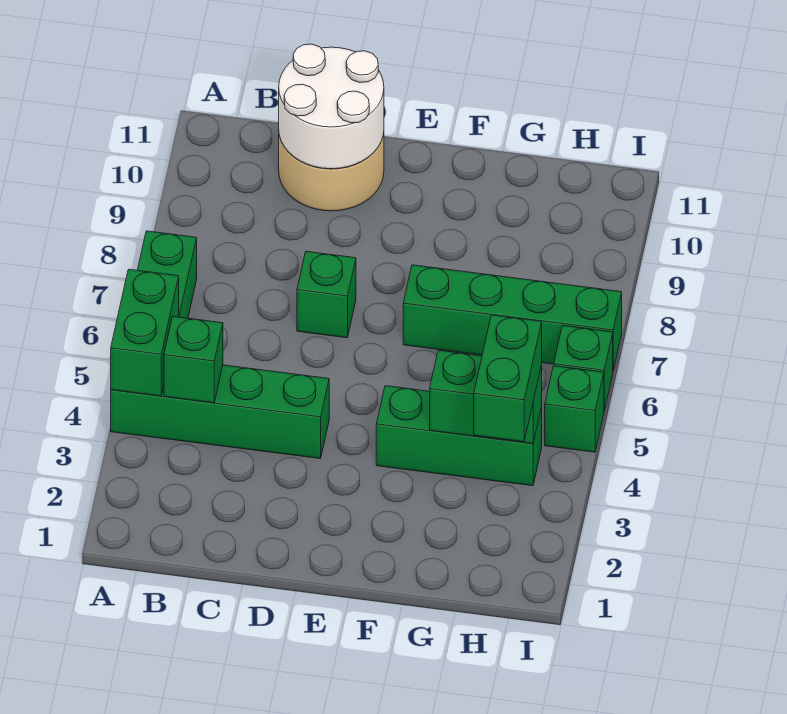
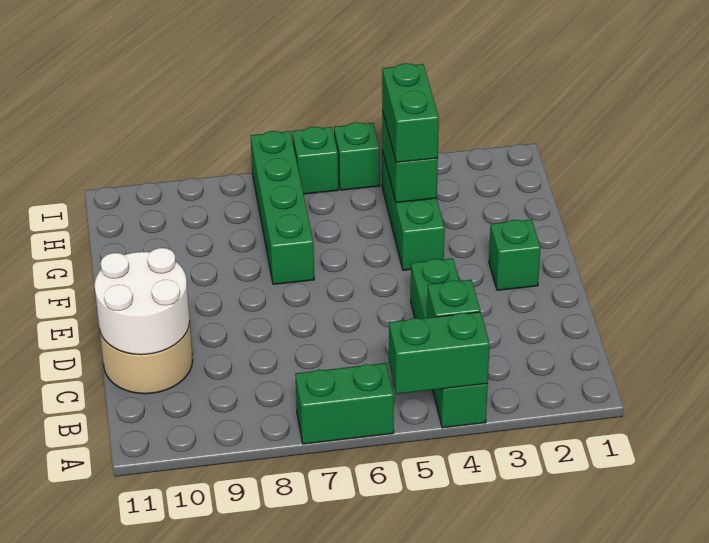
green 1x1 brick [297,251,356,338] -> green 1x1 brick moved to [489,219,541,290]
green 1x2 brick [474,315,542,442] -> green 1x2 brick turned to [382,63,439,162]

